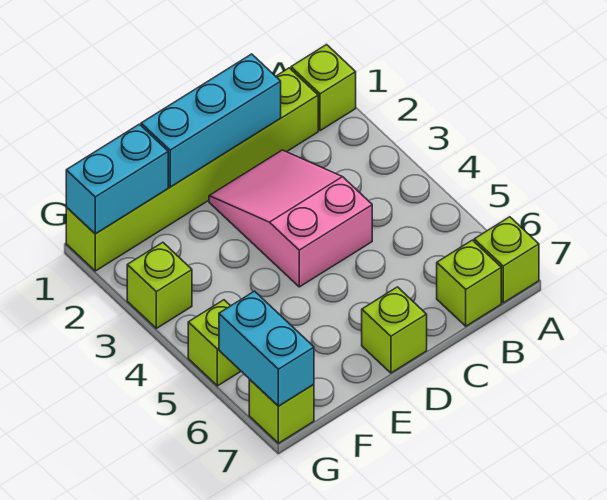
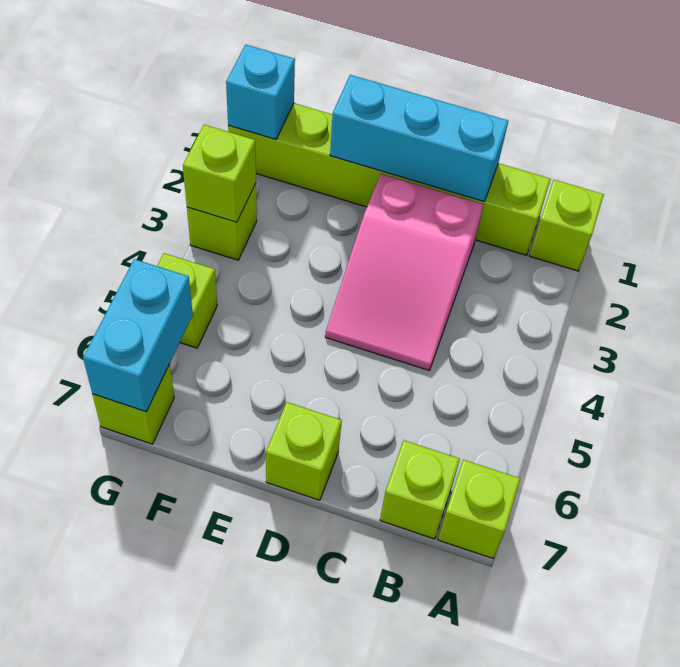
pink 2x3 slope [209,150,372,287] -> pink 2x3 slope turned to [325,174,484,370]
cyan 1x2 brick [66,124,168,234] -> cyan 1x1 brick [226,45,295,139]
none -> lime 1x1 brick [183,125,256,222]

